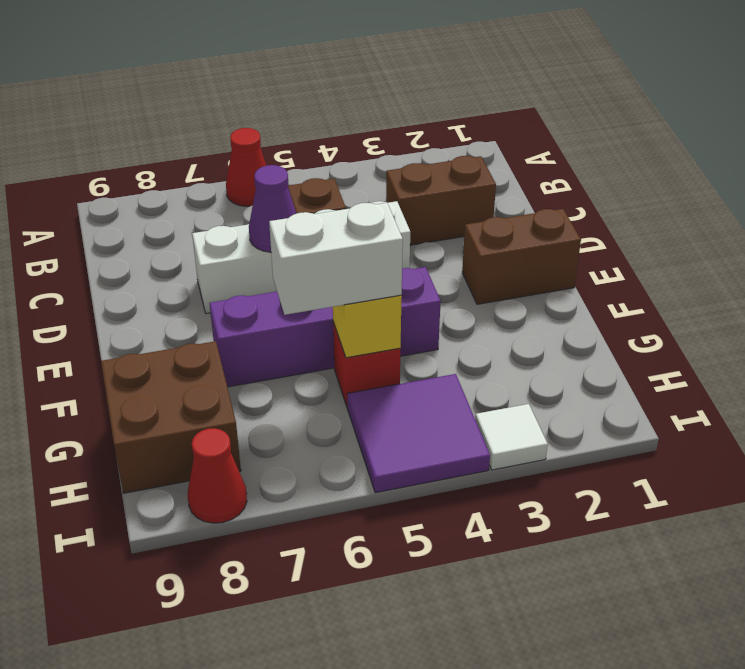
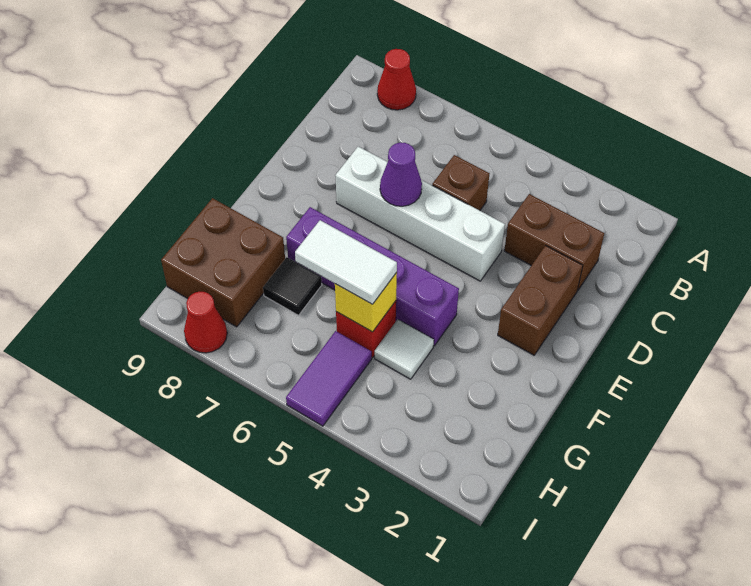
red 1x1 cone [226,128,266,206] -> red 1x1 cone moved to [377,49,416,110]
brown 1x2 brick [462,209,581,304] -> brown 1x2 brick turned to [498,246,583,355]
white 1x2 brick [269,203,403,315] -> white 1x2 tile [295,220,397,304]
none -> black 1x1 tile [263,257,322,315]
purple 2x2 tile [347,374,490,493] -> purple 1x2 tile [286,331,372,426]
white 1x1 tile [475,404,548,470] -> white 1x1 tile moved to [375,319,434,379]

